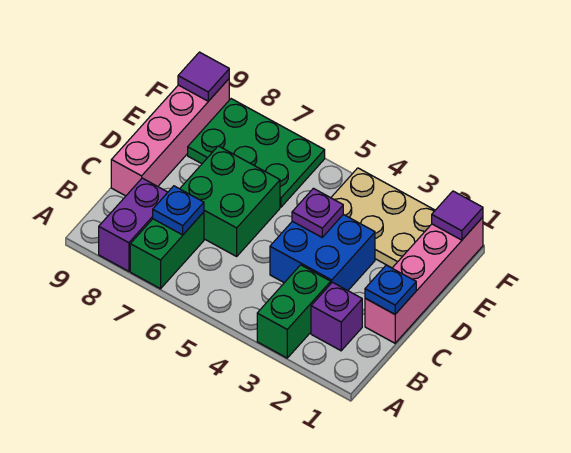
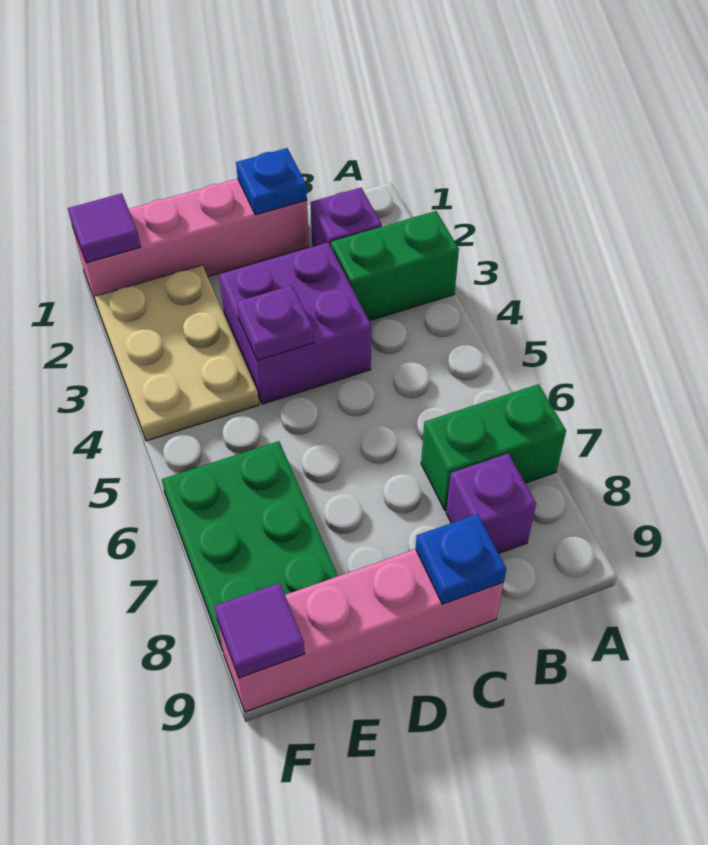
purple 1x2 brick [99,178,168,271] -> purple 1x1 brick [446,454,536,553]
blue 1x1 plate [153,186,204,235] -> blue 1x1 plate moved to [416,514,507,604]
blue 2x2 brick [270,214,375,290] -> purple 2x2 brick [219,243,371,404]
green 2x2 brick [180,146,280,256] -> none

